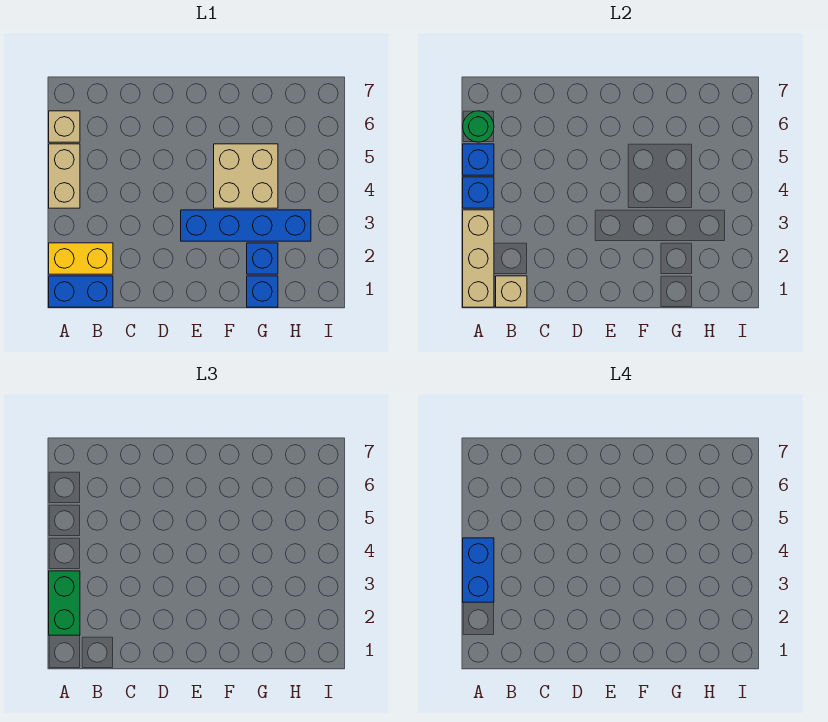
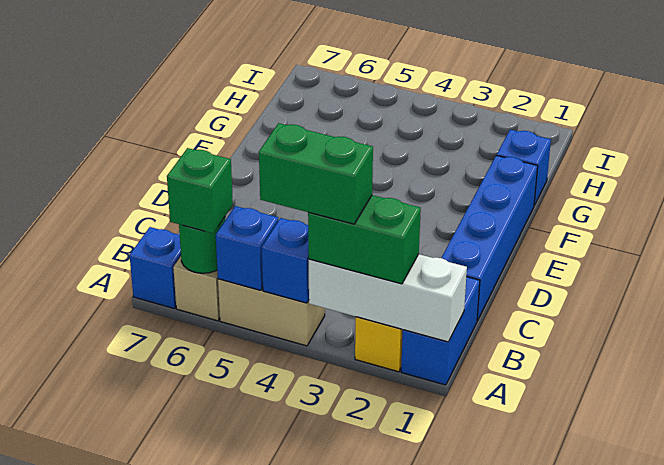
tan 1x3 brick [463,210,494,307] -> white 1x3 brick [309,254,467,342]
blue 1x2 brick [463,538,494,602] -> green 1x2 brick [259,123,373,224]
none -> green 1x1 brick [167,148,233,233]
tan 1x1 brick [496,276,527,307] -> none
blue 1x4 brick [181,210,311,241] -> blue 1x4 brick moved to [442,155,538,321]
tan 2x2 brick [214,144,278,208] -> none
blue 1x1 brick [247,243,278,274] -> blue 1x1 brick moved to [130,227,181,308]

